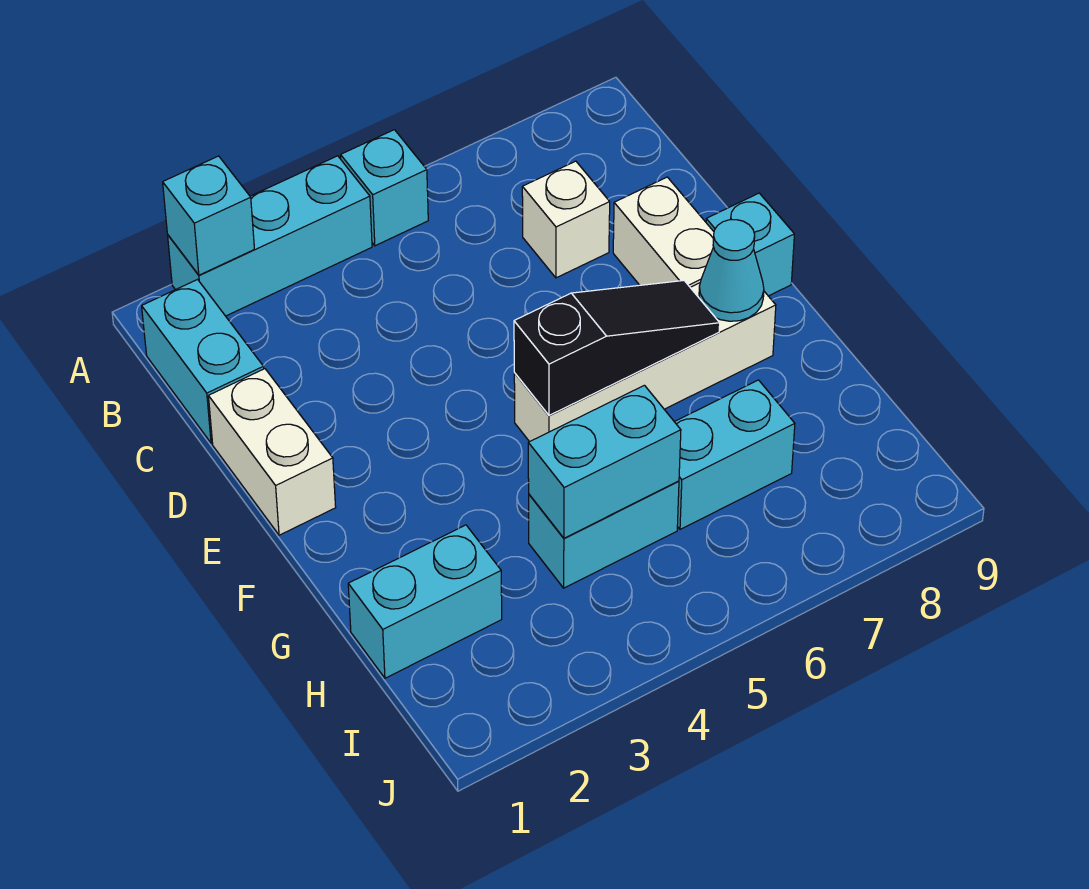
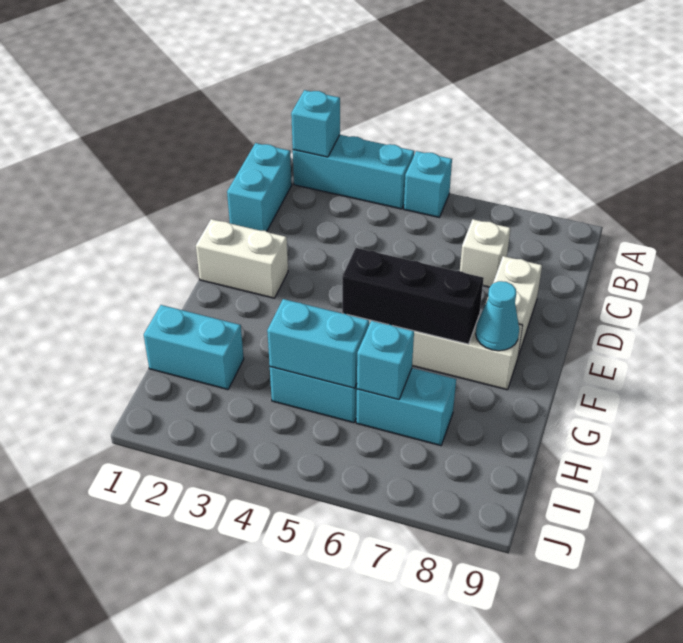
white 1x2 brick [209,369,336,535] -> white 1x2 brick turned to [196,219,288,298]
cyan 1x1 brick [706,193,794,296] -> cyan 1x1 brick moved to [357,321,414,400]
black 1x3 slope [514,281,720,415] -> black 1x3 brick [342,248,484,344]

